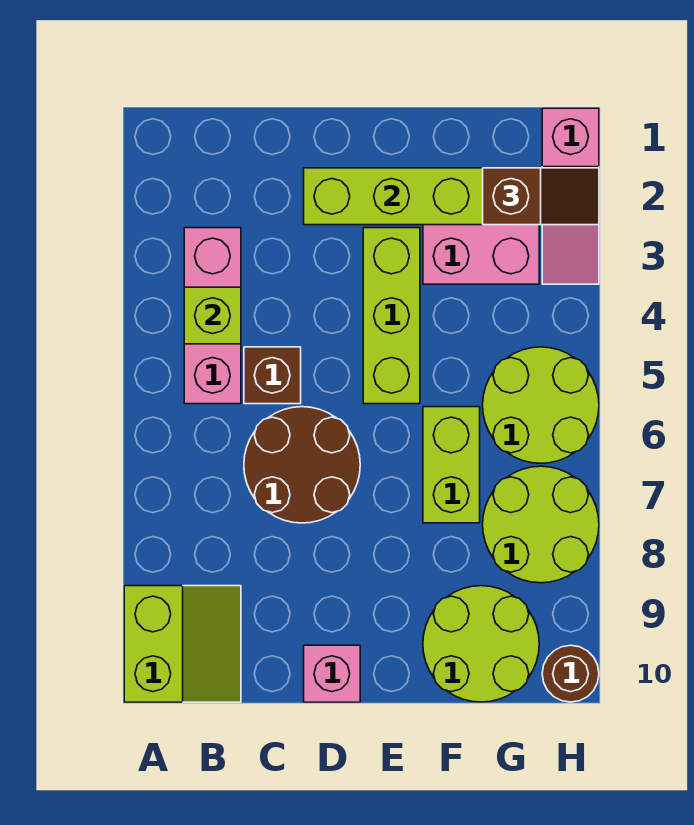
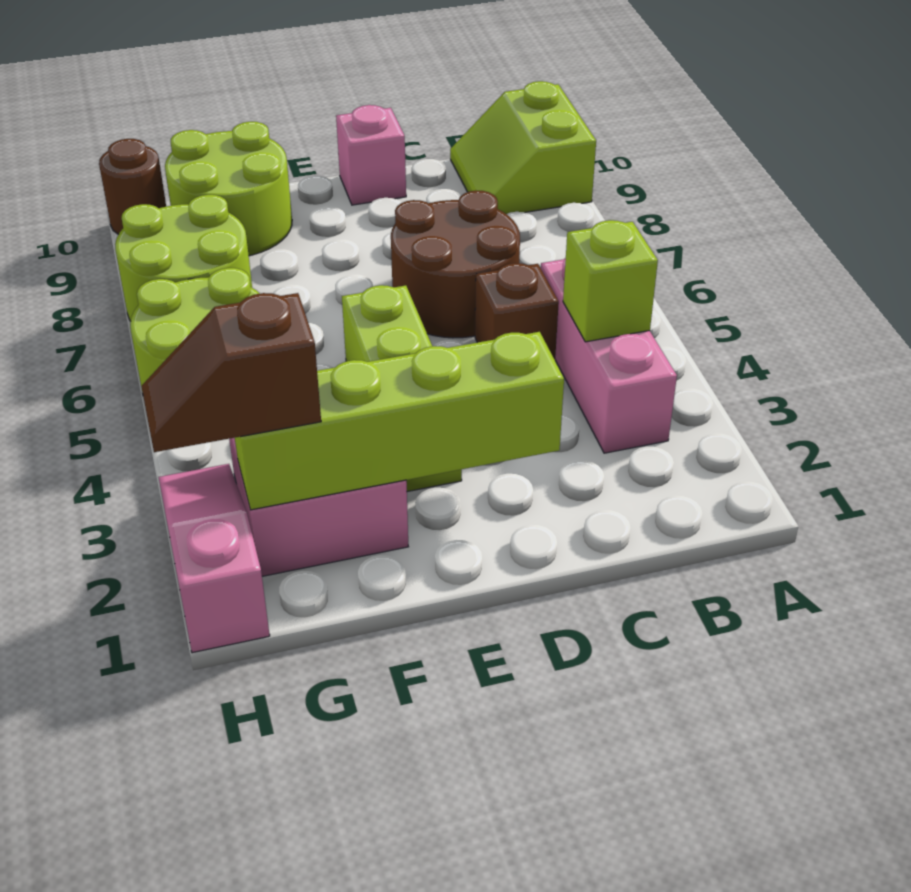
lime 1x2 brick [423,407,480,523] -> none

